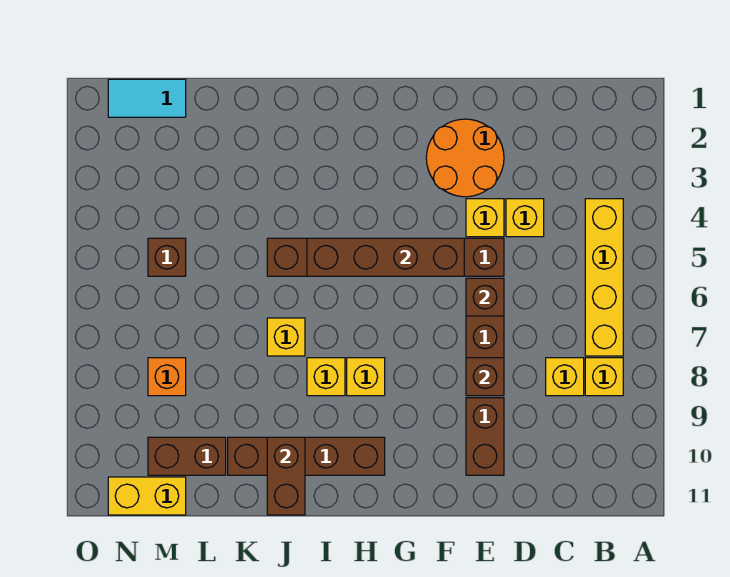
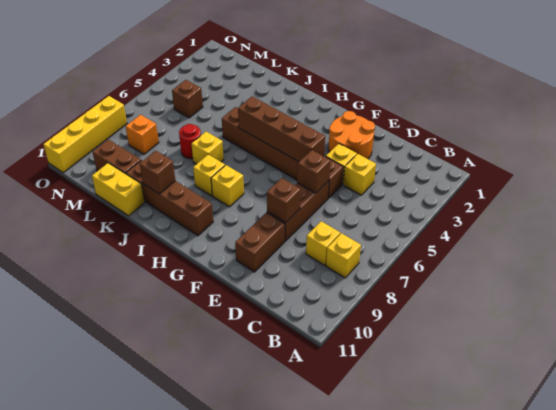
yellow 1x4 brick [585,199,623,356] -> yellow 1x4 brick moved to [43,96,127,173]
brown 1x2 brick [267,437,305,515] -> brown 1x1 brick [140,151,175,194]
none -> red 1x1 round brick [179,124,201,159]
cyan 1x2 tile [108,79,186,117] -> none
yellow 1x2 brick [108,477,186,515] -> yellow 1x2 brick moved to [92,163,145,216]

